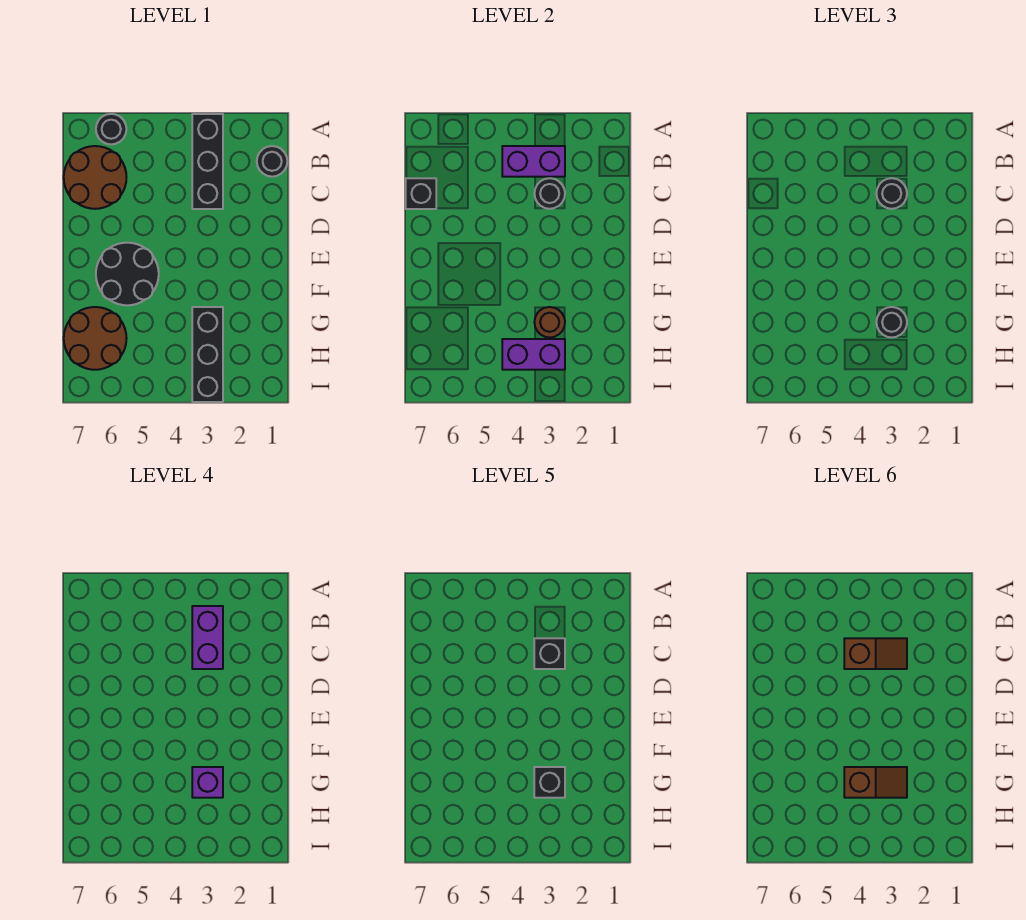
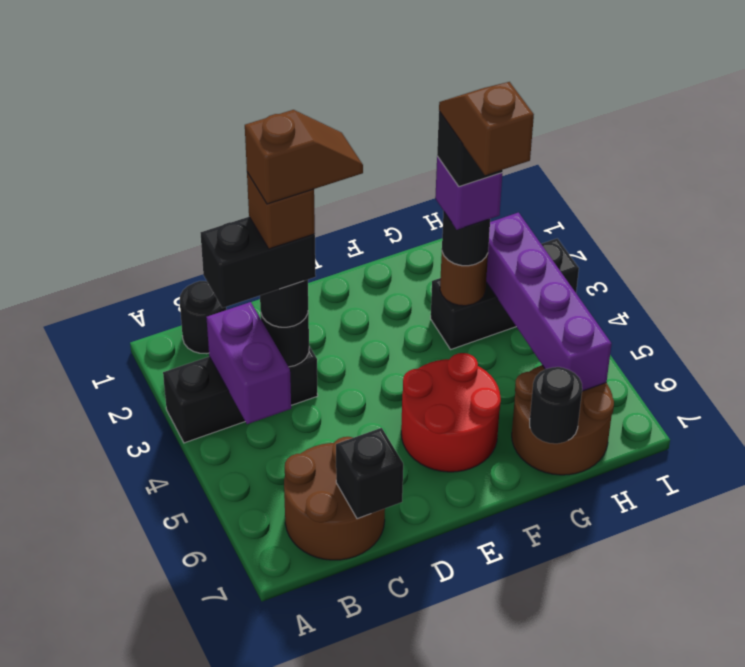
black 1x1 round brick [96,114,126,144] -> black 1x1 round brick moved to [530,367,582,444]
purple 1x2 brick [192,606,223,669] -> black 1x2 brick [201,217,316,308]
black 1x1 brick [534,638,565,669] -> brown 1x1 brick [247,172,315,249]
brown 1x2 slope [844,638,907,669] -> brown 1x2 slope turned to [245,110,363,204]
black 2x2 round brick [96,243,159,305] -> red 2x2 round brick [401,353,501,472]
purple 1x2 brick [502,339,565,370] -> purple 1x4 brick [486,213,612,391]

